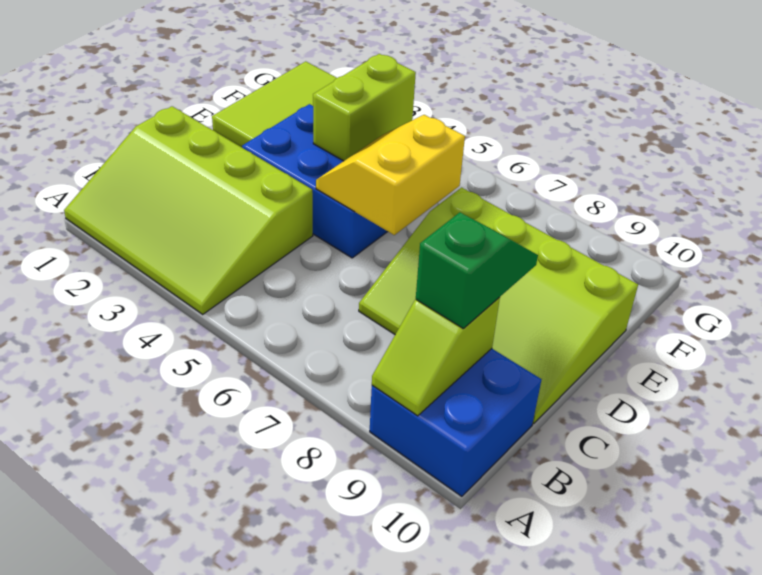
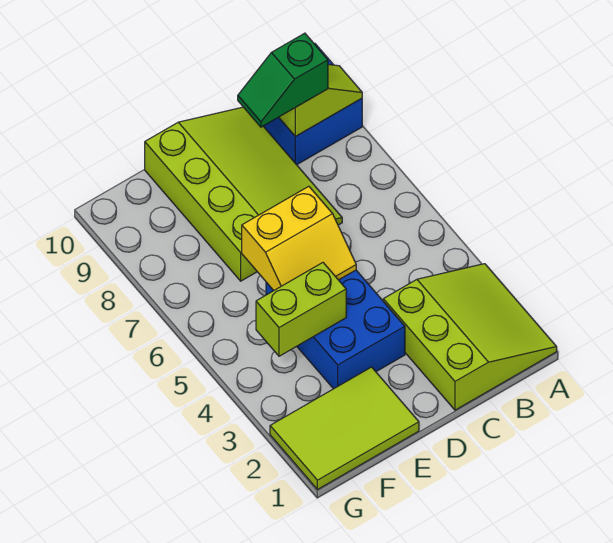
lime 3x4 slope [64,106,313,314] -> lime 3x3 slope [383,264,557,410]

